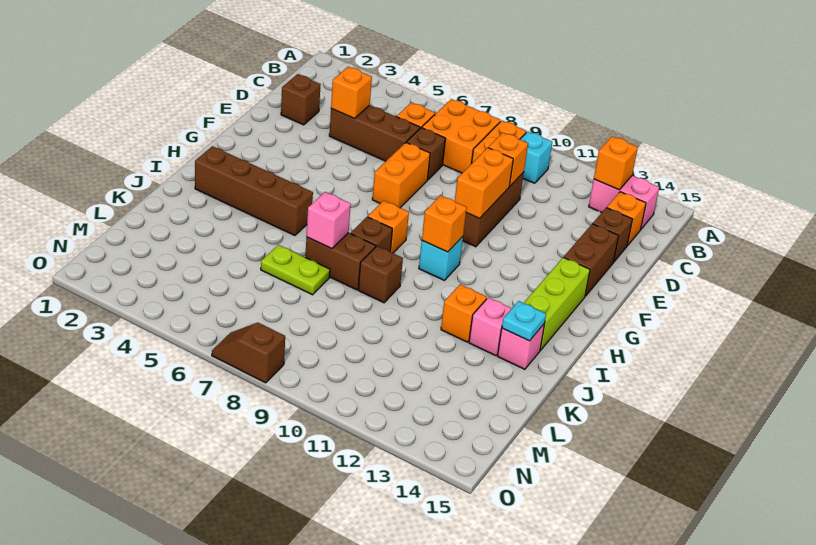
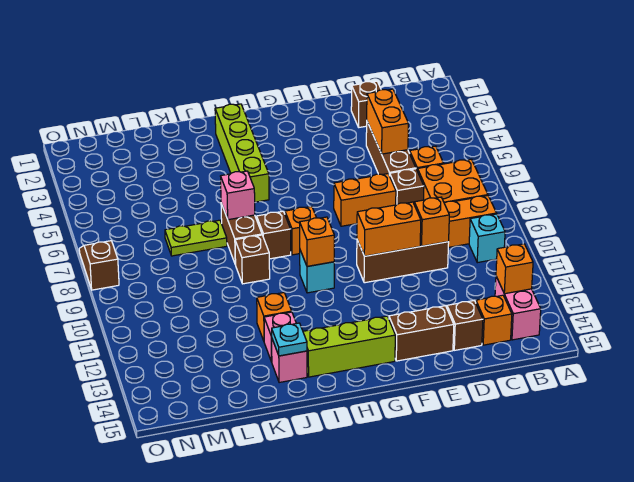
orange 1x1 brick [331,67,372,119] -> orange 1x2 brick [367,89,409,154]
brown 1x4 brick [195,146,313,236] -> lime 1x4 brick [215,104,269,202]
lime 1x2 plate [261,245,330,295] -> lime 1x2 plate turned to [165,220,227,256]

